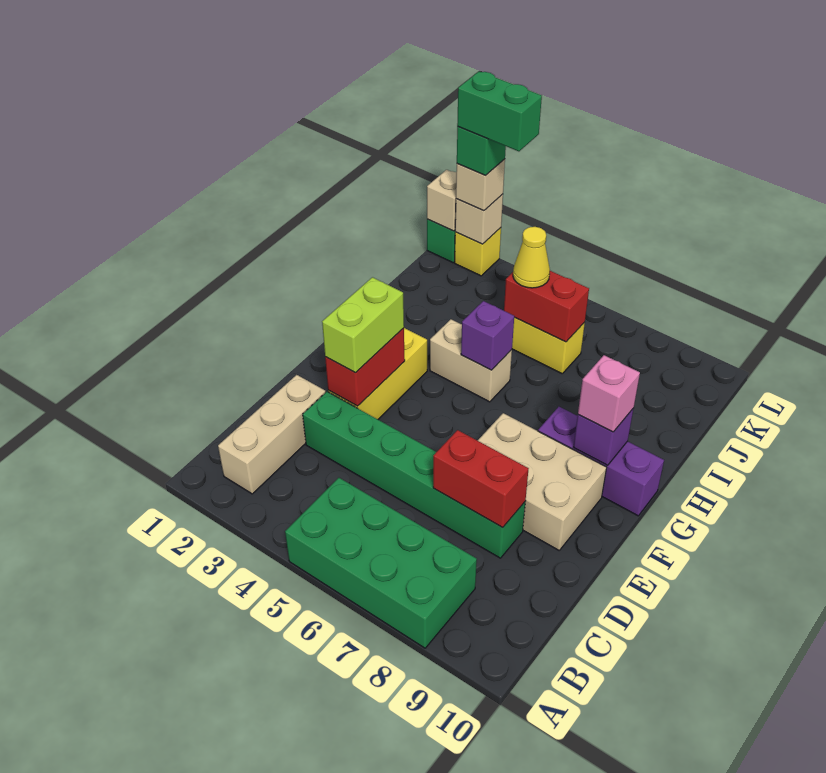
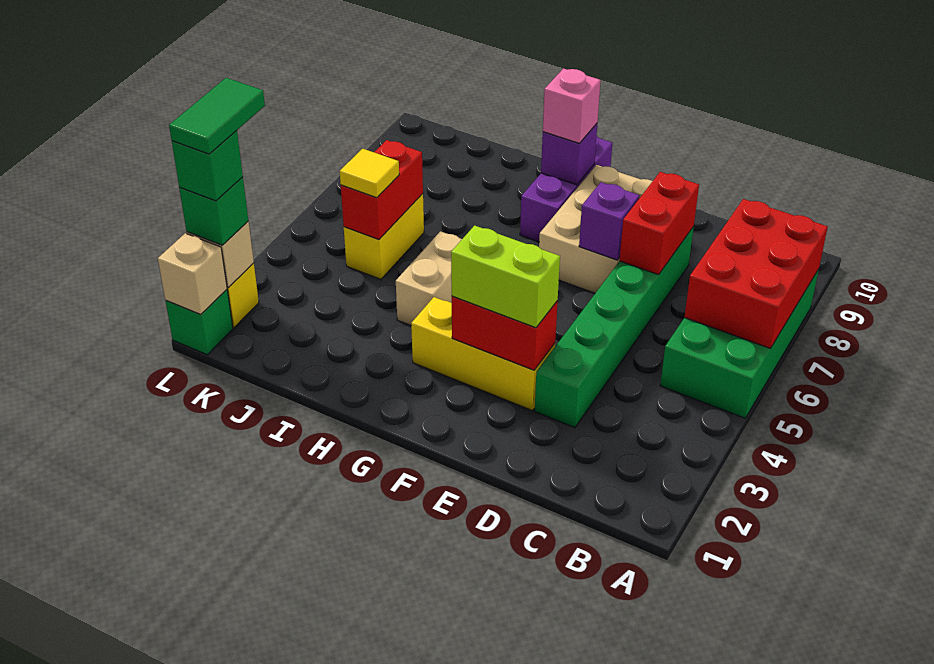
none -> red 2x3 brick [684,199,828,348]
tan 1x3 brick [218,375,326,494] -> none
purple 1x1 brick [461,301,515,370] -> purple 1x1 brick moved to [579,182,639,260]
yellow 1x1 cone [513,227,550,288] -> yellow 1x1 tile [340,149,399,198]
tan 1x1 brick [456,159,505,211] -> green 1x1 brick [179,177,248,245]
green 1x2 brick [457,71,542,151] -> green 1x2 tile [169,78,265,154]

